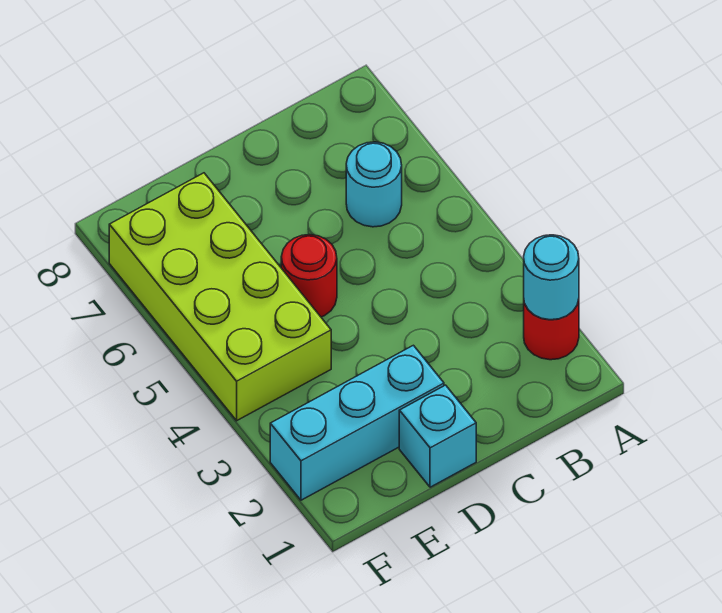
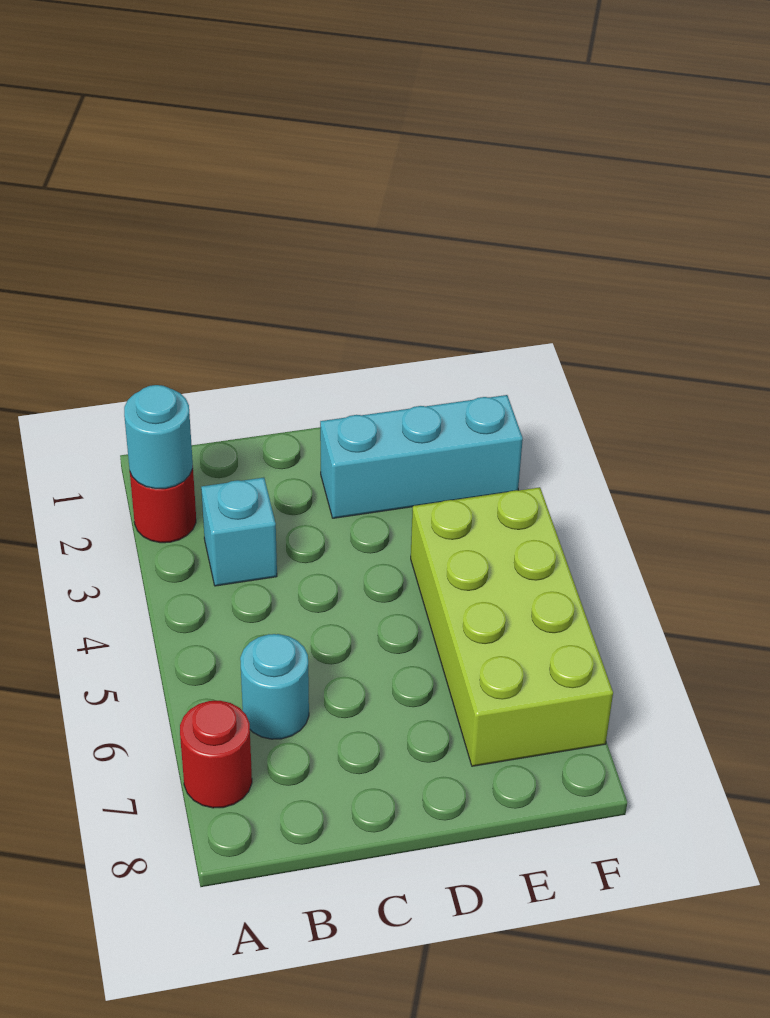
cyan 1x1 brick [399,385,476,487] -> cyan 1x1 brick moved to [201,478,277,586]
red 1x1 round brick [281,235,337,317] -> red 1x1 round brick moved to [180,701,252,808]

